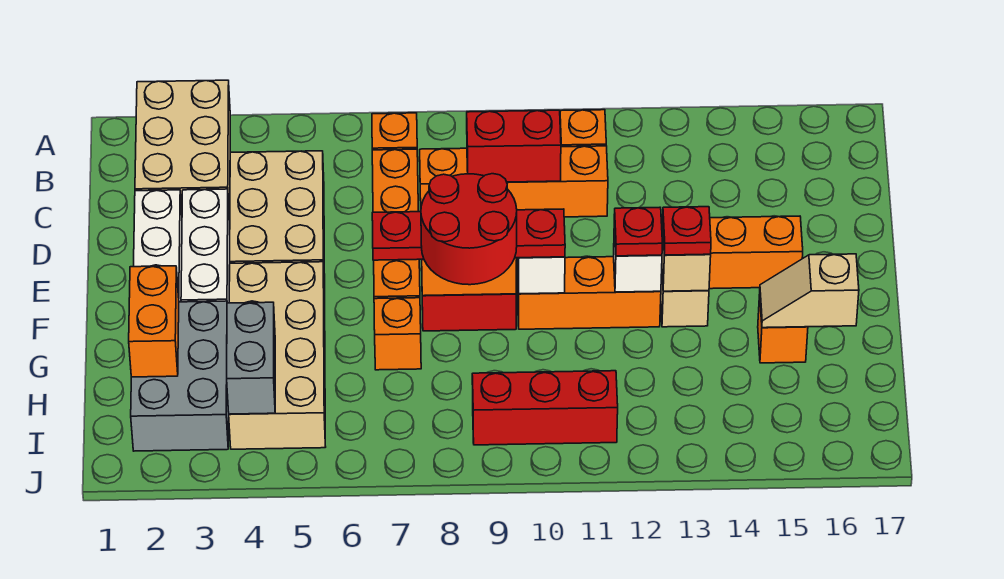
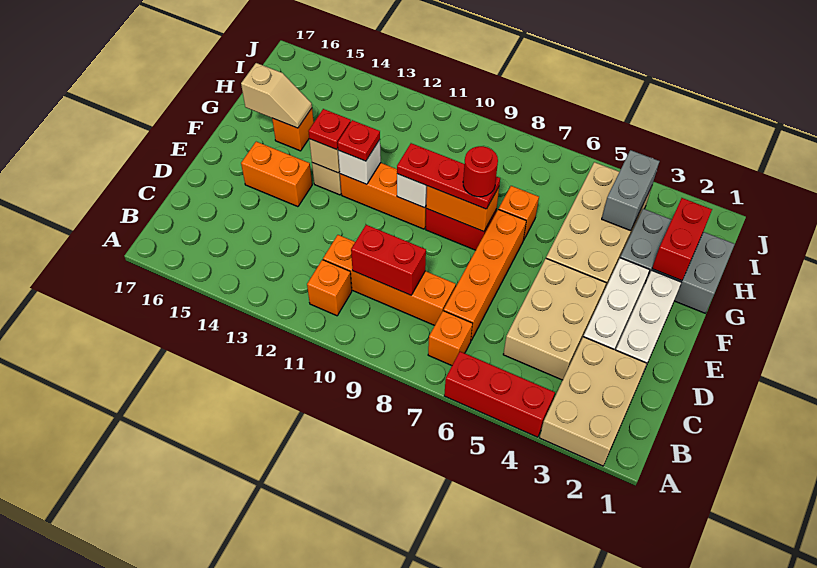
red 1x4 plate [372,209,565,260] -> red 1x3 plate [397,143,500,209]
red 2x2 round brick [421,174,517,285] -> red 1x1 round brick [463,146,498,197]
grey 2x3 brick [131,301,229,451] -> grey 2x3 brick turned to [620,209,735,313]
orange 1x2 brick [129,266,179,377] -> red 1x2 brick [652,198,712,281]
red 1x3 brick [472,371,618,445] -> red 1x3 brick moved to [444,352,555,437]

